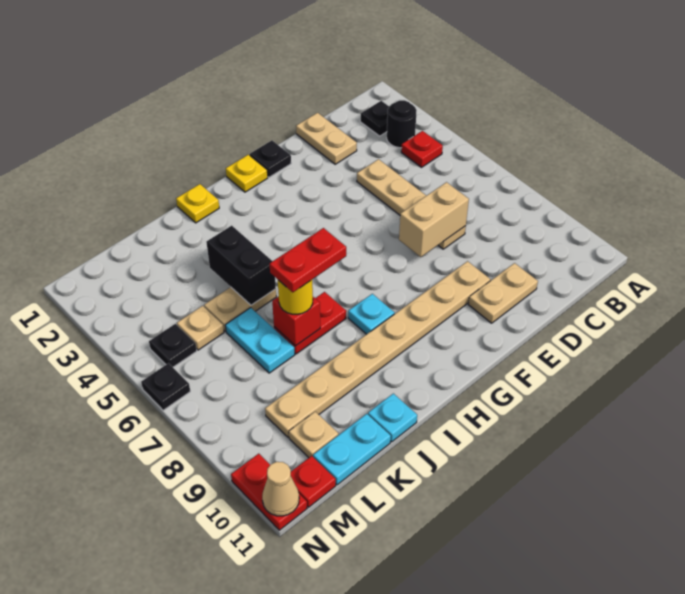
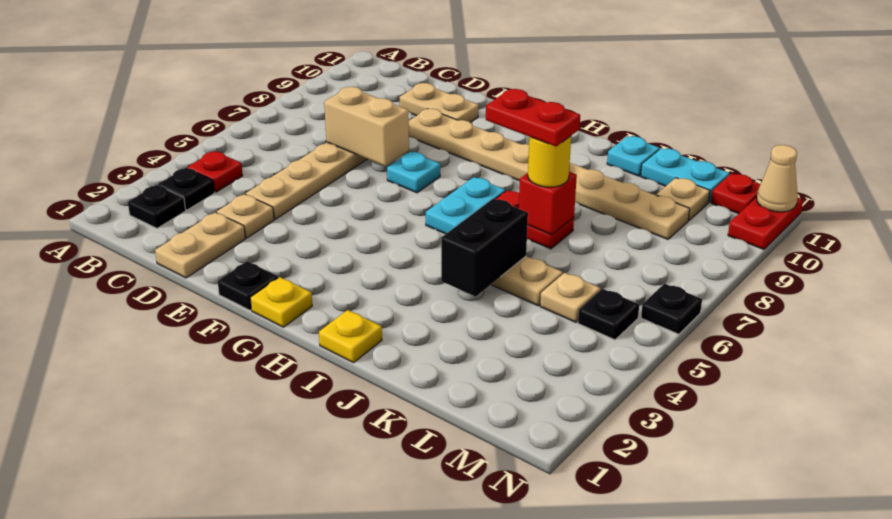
black 1x1 round brick [387,100,417,148] -> black 1x1 plate [158,168,215,210]
none -> tan 1x1 plate [217,194,274,238]
cyan 1x1 plate [348,294,395,334] -> cyan 1x1 plate moved to [387,152,440,193]
cyan 1x2 plate [225,308,295,373] -> cyan 1x2 plate moved to [426,177,505,234]

